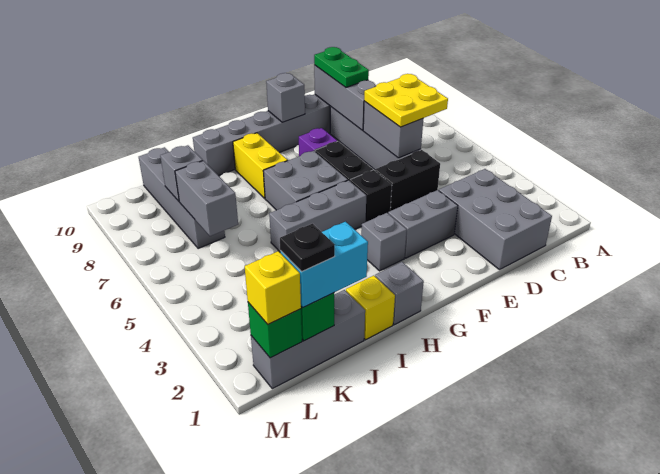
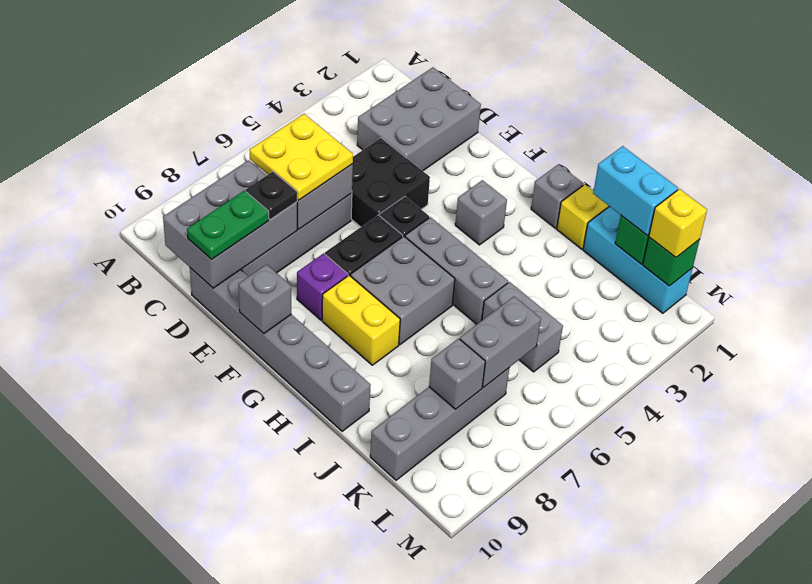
black 1x2 brick [375,150,440,211] -> black 2x2 brick [351,138,430,227]
grey 1x3 brick [314,65,376,130] -> grey 2x3 brick [163,160,297,288]
grey 1x2 brick [388,190,458,258] -> grey 1x2 brick moved to [482,282,563,372]
yellow 1x2 brick [233,133,288,198] -> yellow 1x2 brick turned to [322,275,400,365]
grey 1x3 brick [251,290,365,389] -> cyan 1x3 brick [583,207,693,313]
black 1x1 plate [280,224,335,272] -> black 1x1 plate moved to [246,172,297,220]

